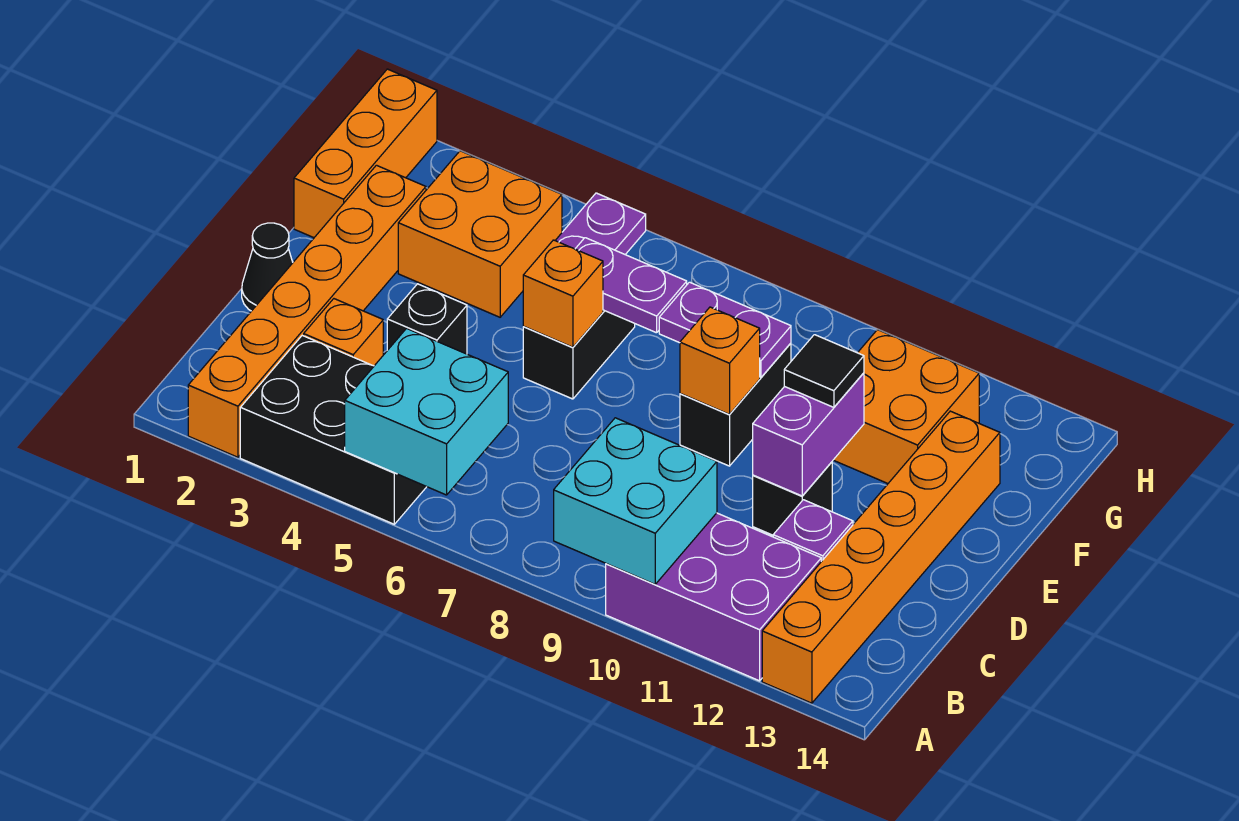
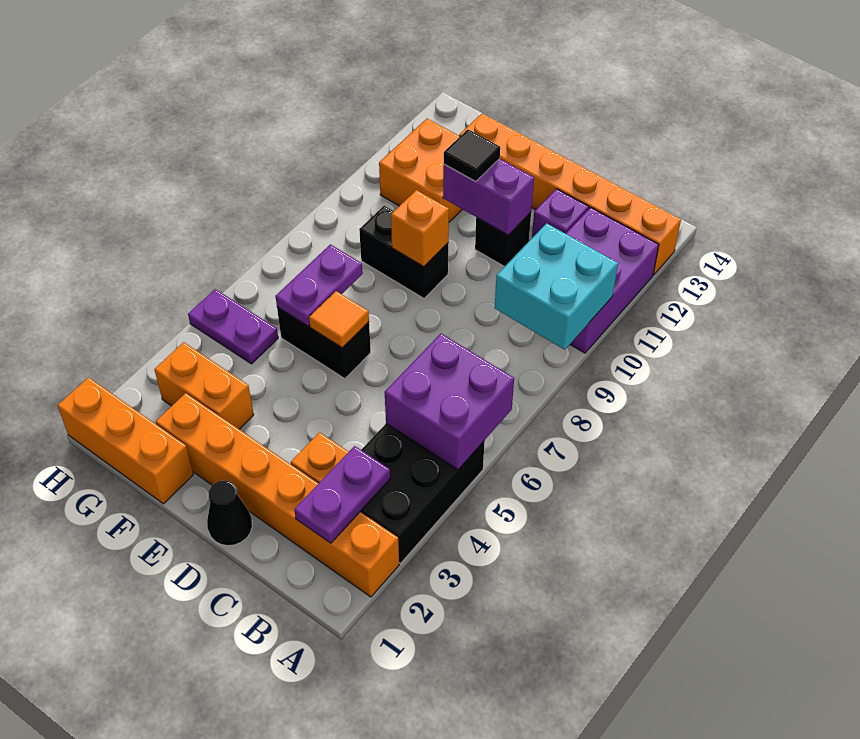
cyan 2x2 brick [345,328,508,495] -> purple 2x2 brick [385,334,514,470]
black 1x1 brick [387,284,467,354] -> none
orange 1x1 brick [523,240,603,347] -> orange 1x1 tile [309,291,369,348]
orange 2x2 brick [398,151,562,317] -> orange 1x2 brick [154,342,254,429]
purple 1x2 plate [659,282,791,377] -> purple 1x2 plate moved to [294,446,390,543]

